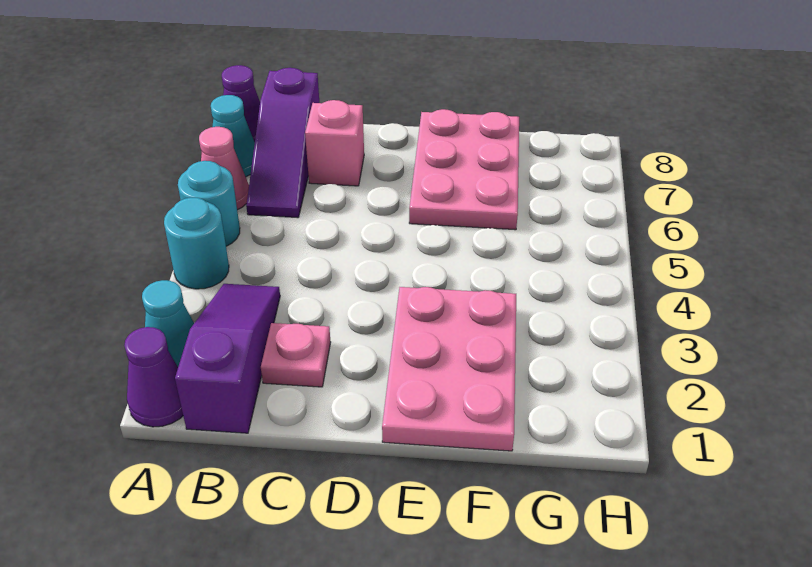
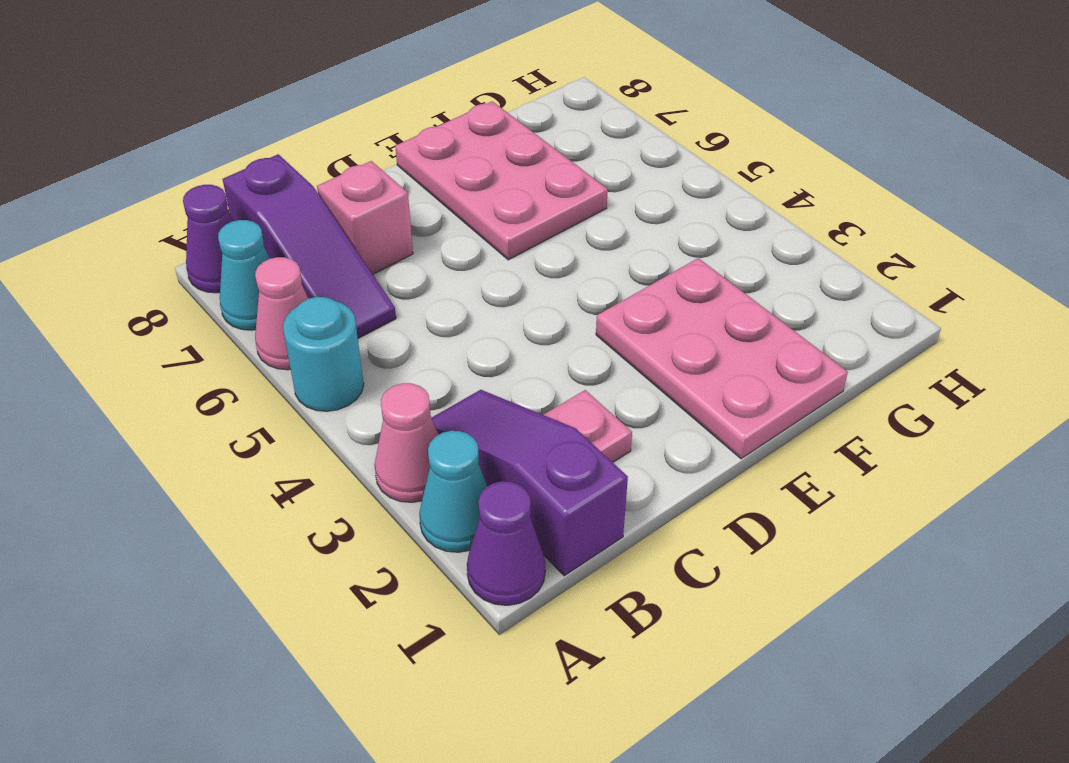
none -> pink 1x1 cone [374,383,439,502]
cyan 1x1 round brick [164,198,229,289] -> none

